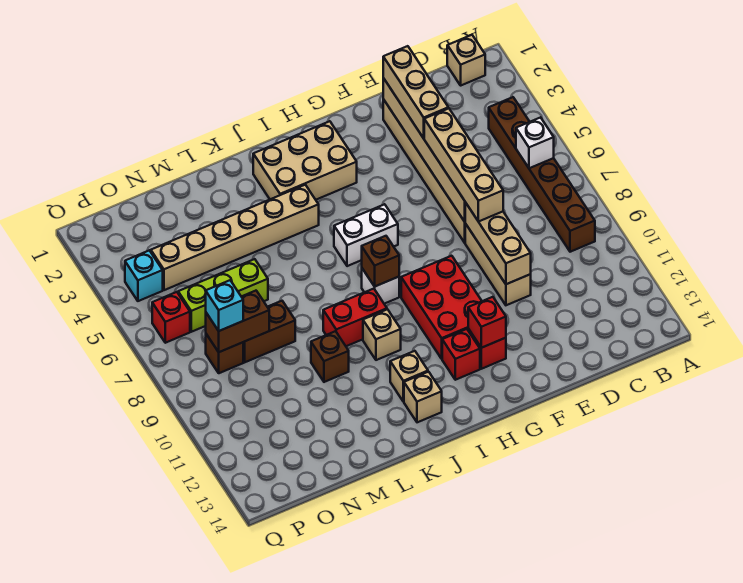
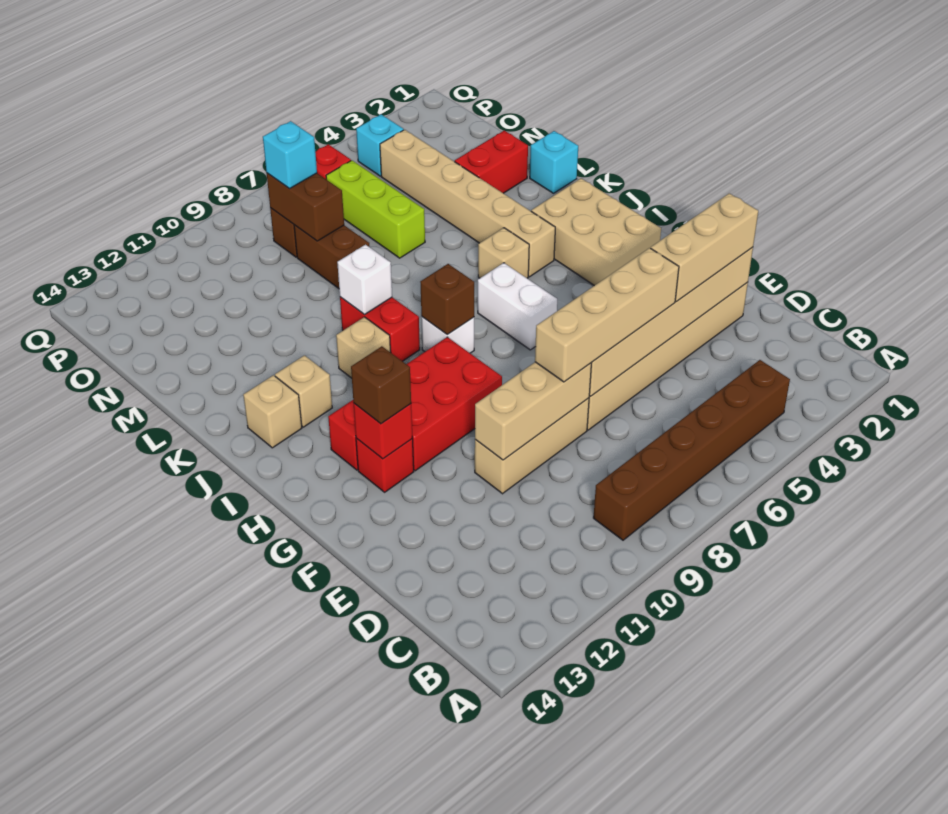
tan 1x1 brick [447,35,485,85] -> tan 1x1 brick moved to [478,228,529,278]
white 1x1 brick [516,117,554,168] -> white 1x1 brick moved to [337,245,392,315]
none -> cyan 1x1 brick [530,131,578,193]
brown 1x1 brick [311,331,349,382] -> brown 1x1 brick moved to [351,346,411,424]
none -> red 1x2 brick [455,131,528,193]

